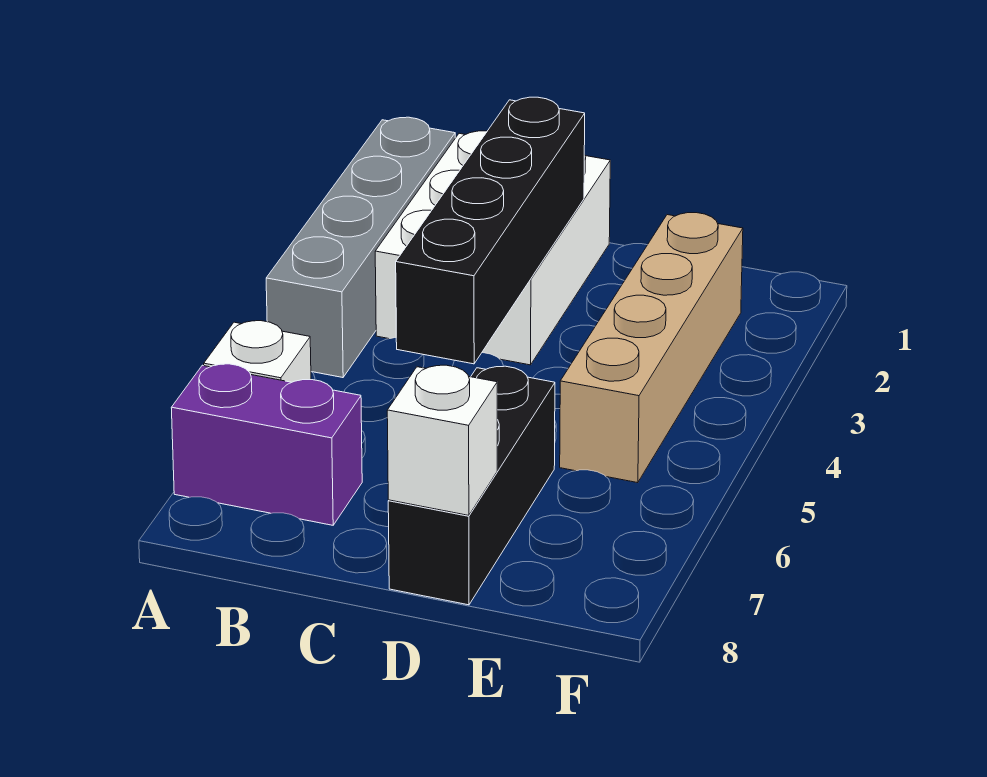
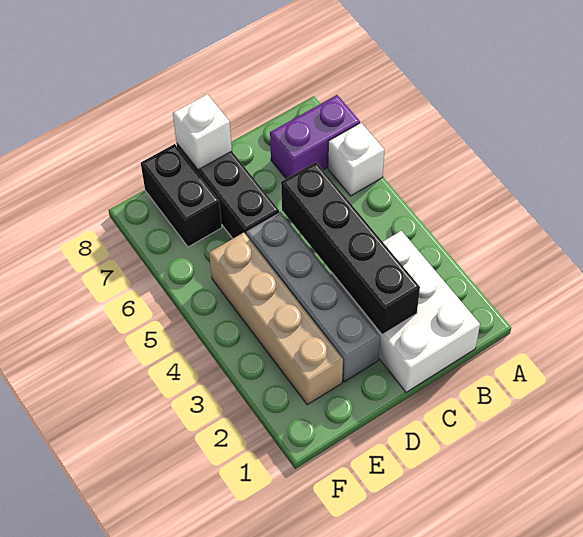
grey 1x4 brick [266,117,455,378] -> grey 1x4 brick moved to [246,212,380,382]
none -> black 1x2 brick [141,144,222,247]

